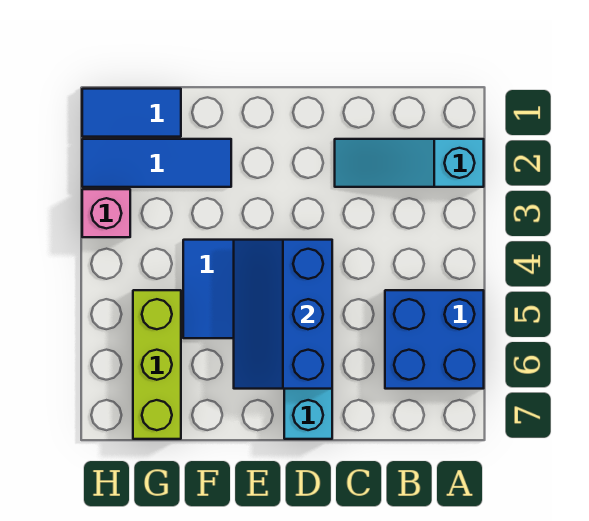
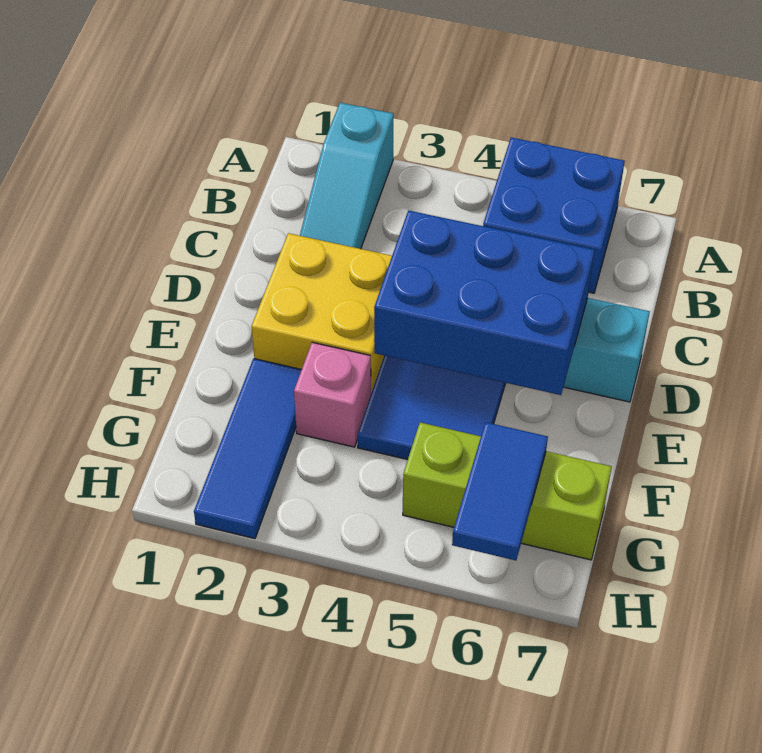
none -> yellow 2x2 brick [251,233,392,393]
blue 2x3 slope [234,240,332,389] -> blue 2x3 brick [374,210,594,395]
blue 1x2 tile [82,89,181,137] -> blue 1x2 tile moved to [452,422,548,560]
pink 1x1 brick [82,189,130,237] -> pink 1x1 brick moved to [294,342,371,447]

